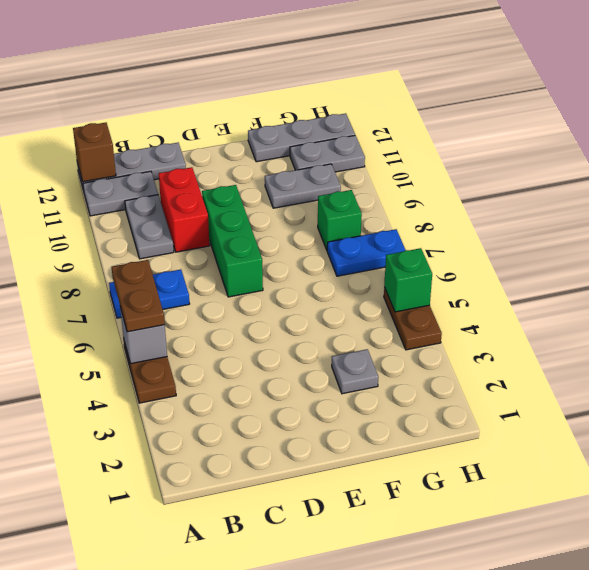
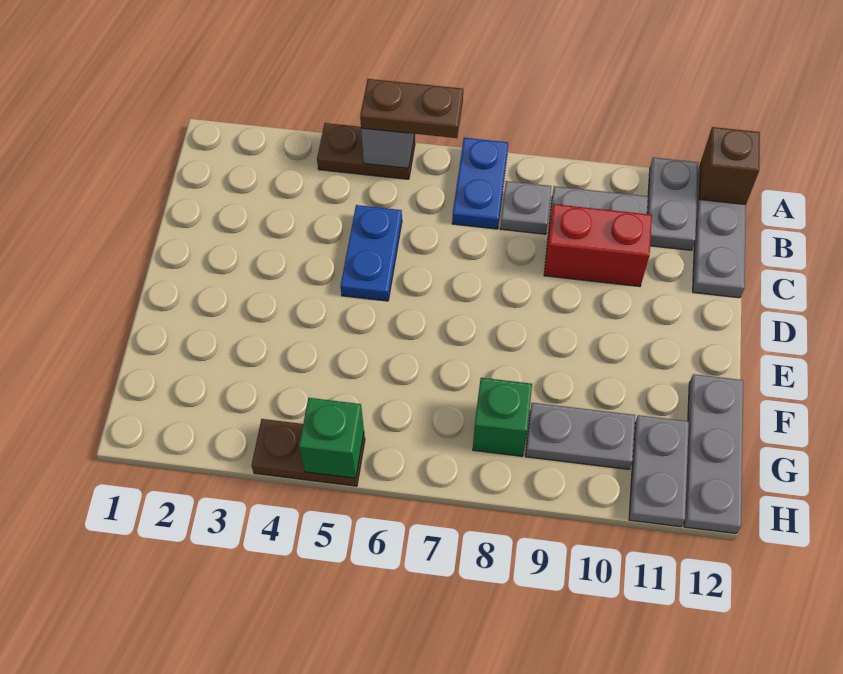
green 1x3 brick [202,185,263,297] -> none
grey 1x1 plate [332,349,378,394] -> grey 1x1 plate moved to [500,181,551,234]
grey 1x2 plate [265,164,341,208] -> grey 1x2 plate turned to [526,403,635,469]
blue 1x2 plate [327,229,406,276] -> blue 1x2 plate moved to [341,205,402,301]

